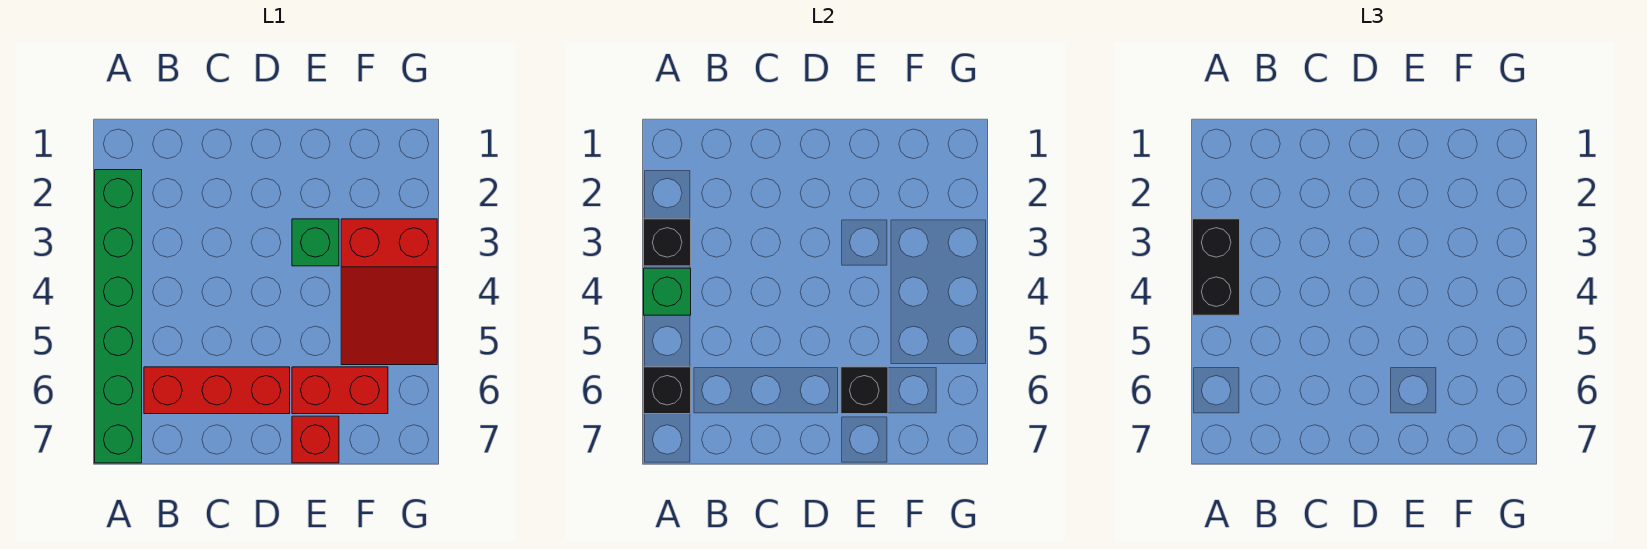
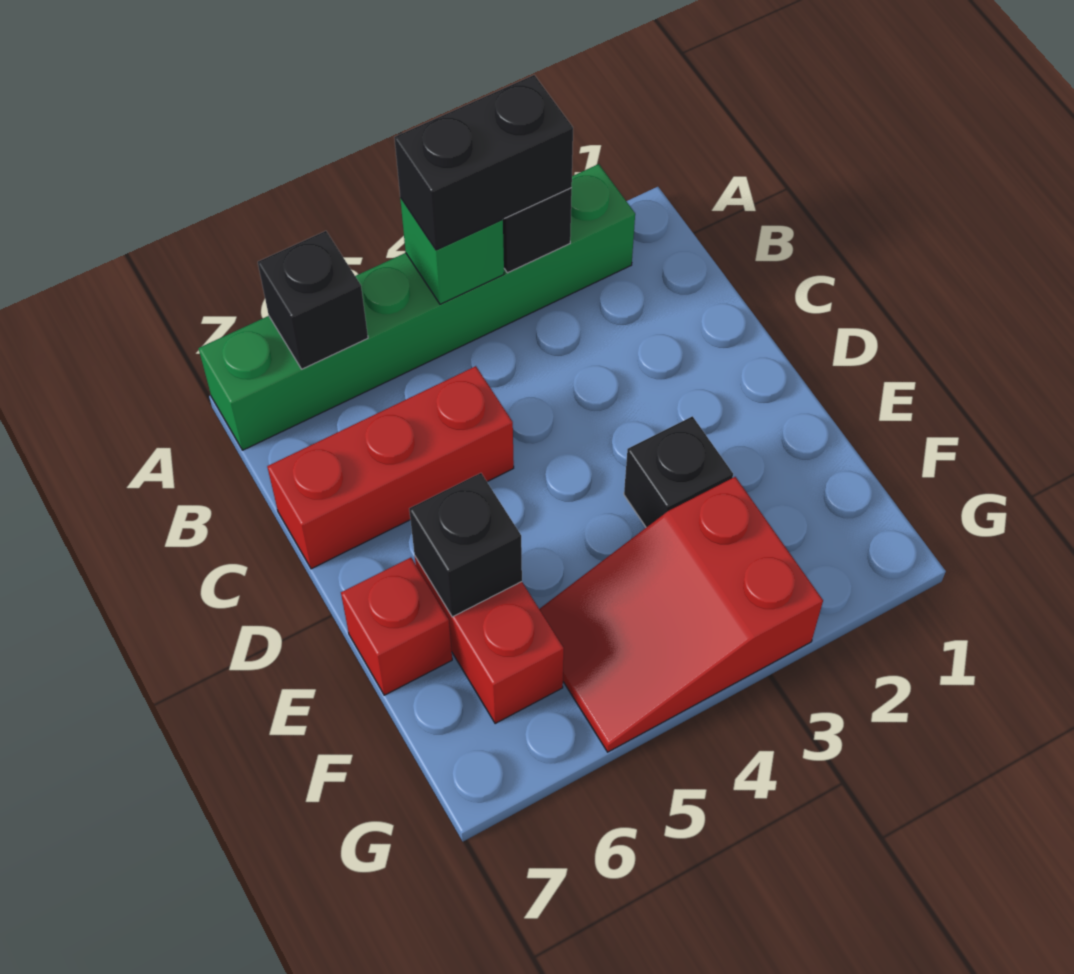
red 1x3 brick [144,367,290,414] -> red 1x3 brick turned to [267,366,514,569]
green 1x1 brick [292,219,339,266] -> black 1x1 brick [624,416,733,527]

